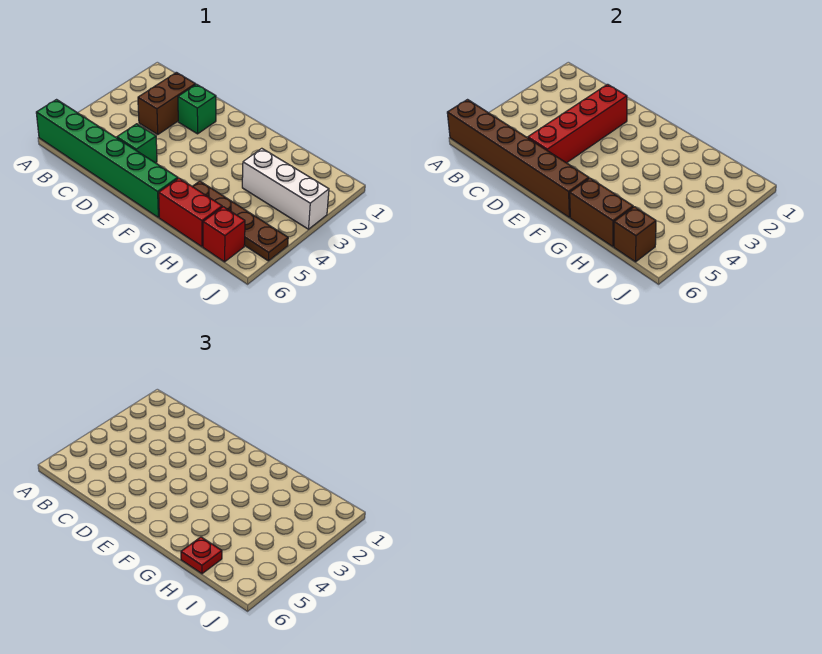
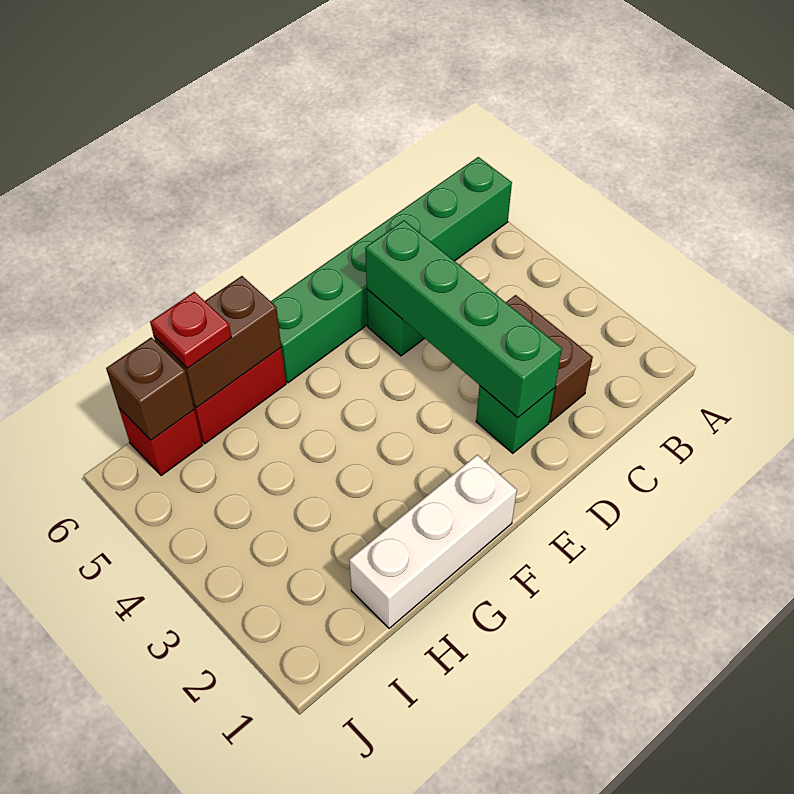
brown 1x6 brick [447,100,589,217] -> none
red 1x4 brick [528,84,627,163] -> green 1x4 brick [365,221,562,418]
brown 1x4 plate [192,181,288,261] -> none
white 1x3 brick [242,148,329,229] -> white 1x3 brick moved to [349,455,517,628]

